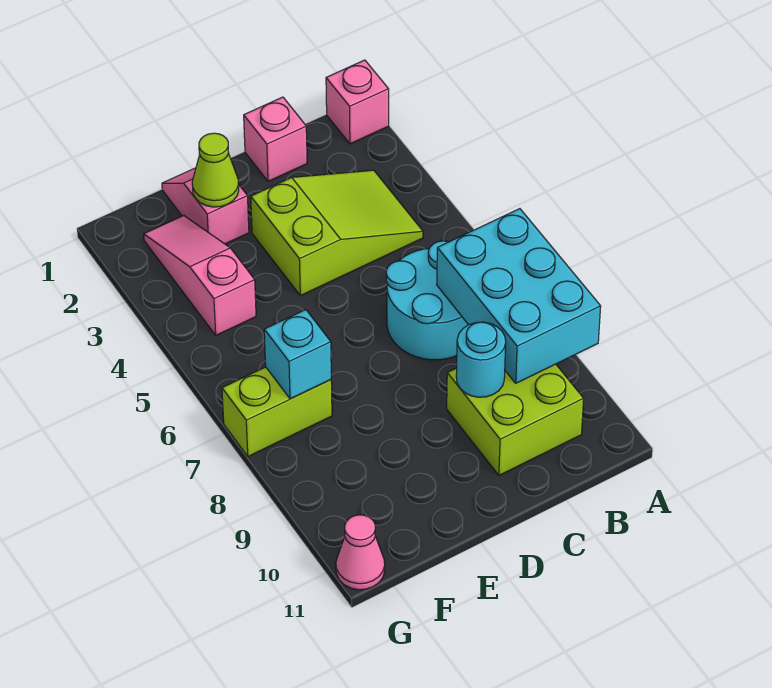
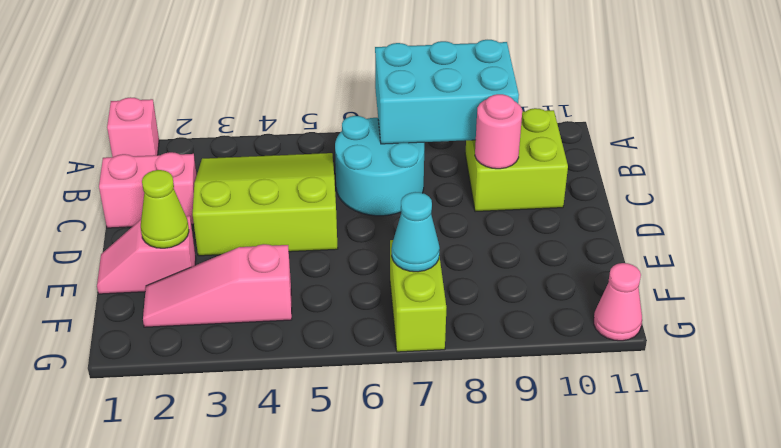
lime 2x3 slope [251,170,423,296] -> lime 3x3 slope [193,153,338,256]
pink 1x1 brick [244,97,307,181] -> pink 1x2 brick [99,152,197,228]
cyan 1x1 round brick [456,322,506,397] -> pink 1x1 round brick [475,94,522,169]
cyan 1x1 brick [264,310,331,399] -> cyan 1x1 cone [392,192,440,272]

